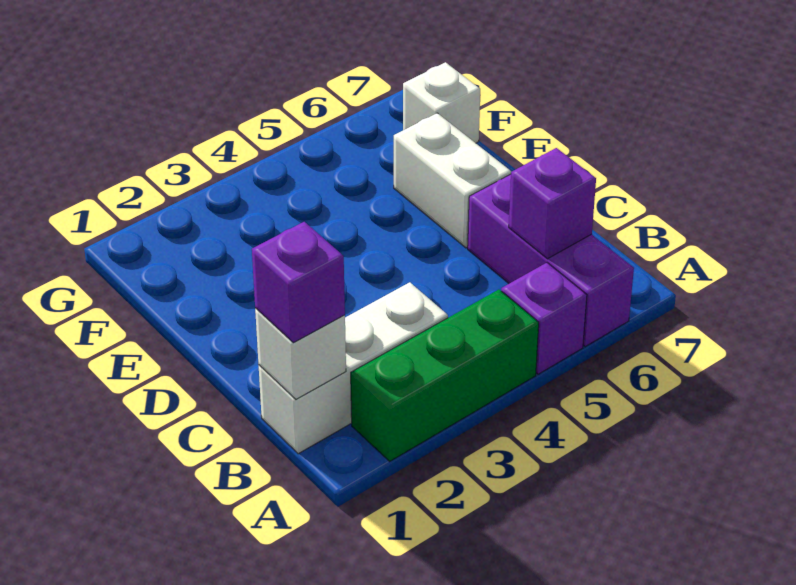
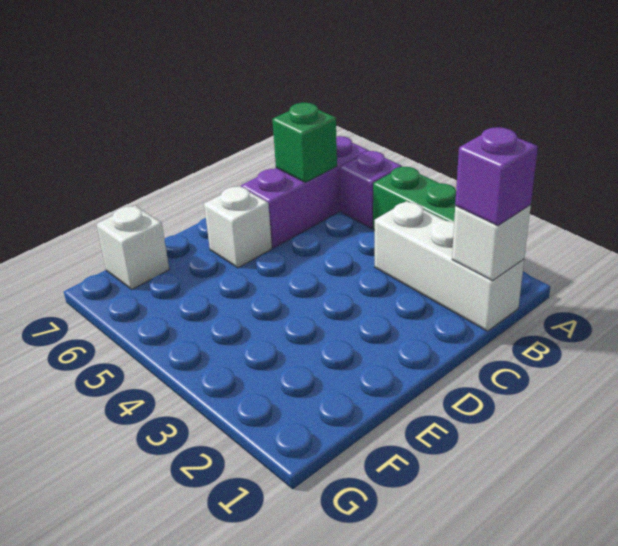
purple 1x1 brick [509,148,596,259] -> green 1x1 brick [272,103,337,182]
white 1x2 brick [394,113,511,248] -> white 1x1 brick [204,186,272,268]

